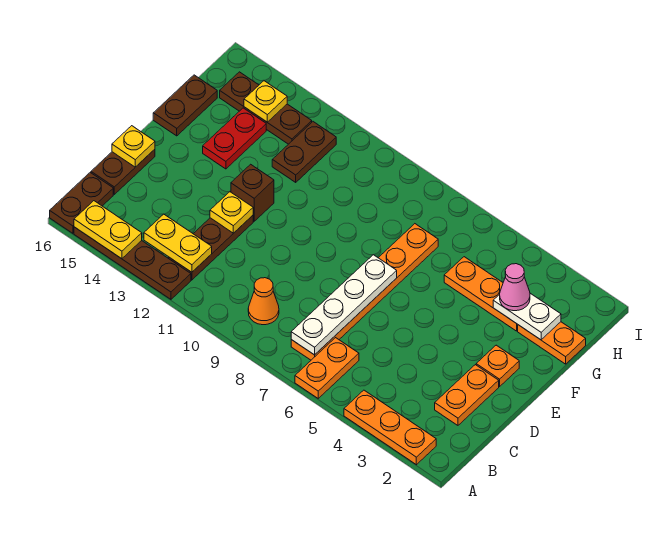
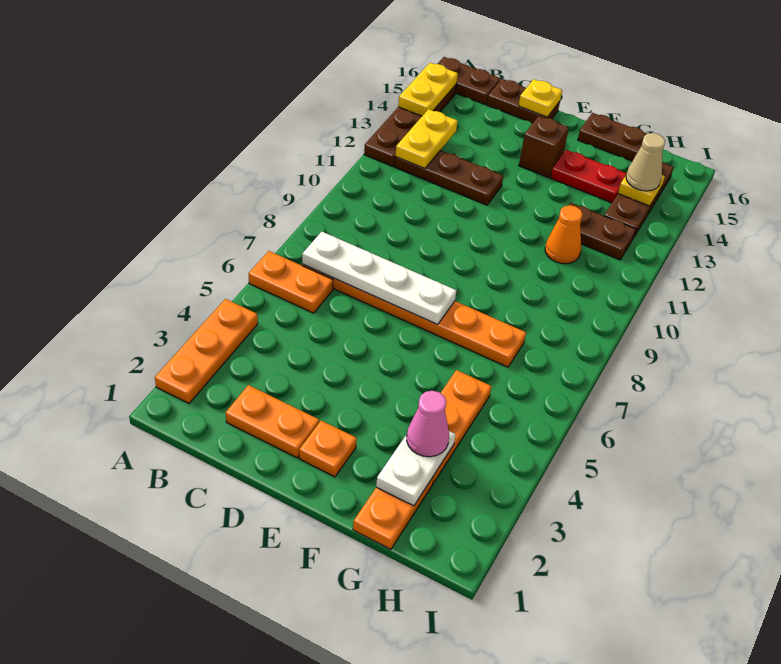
orange 1x1 cone [248,278,279,325] -> orange 1x1 cone moved to [545,205,583,264]
yellow 1x1 plate [210,192,253,233] -> none
brown 1x1 brick [231,164,274,221] -> brown 1x1 brick moved to [519,116,569,178]
none -> tan 1x1 cone [626,133,665,191]

